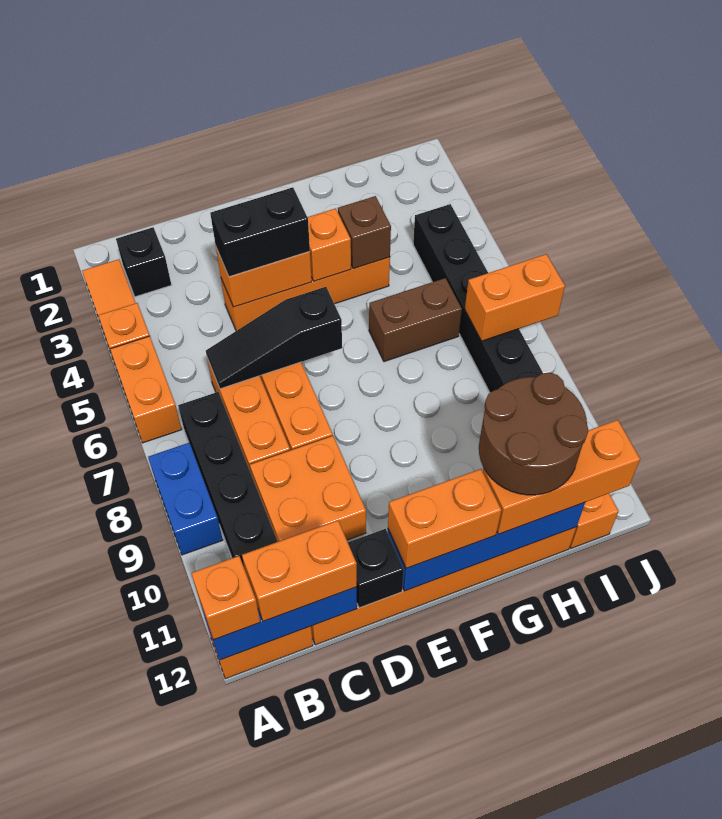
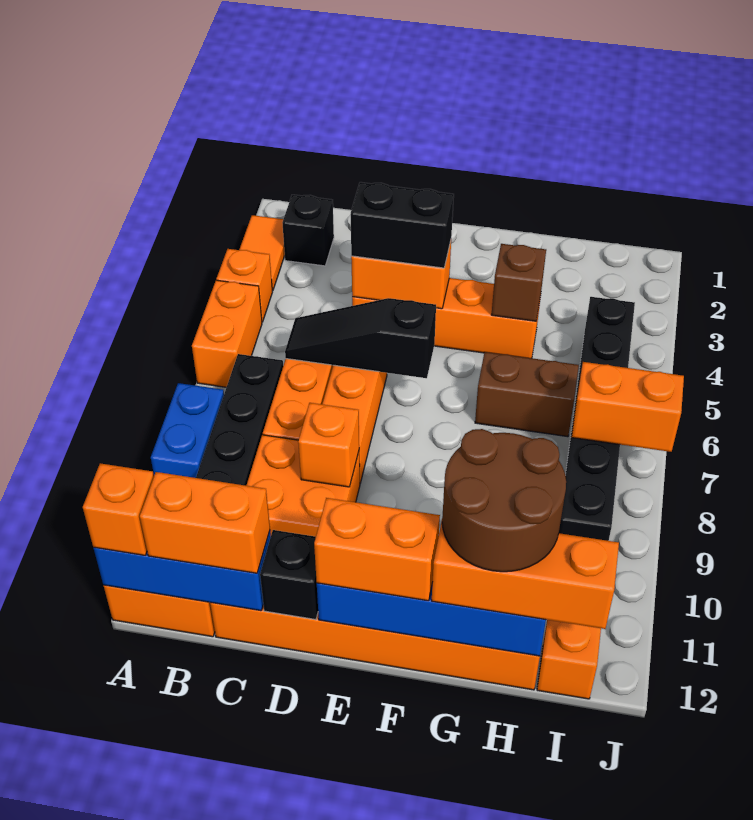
orange 1x1 brick [308,208,351,281] -> orange 1x1 brick moved to [298,403,359,487]

